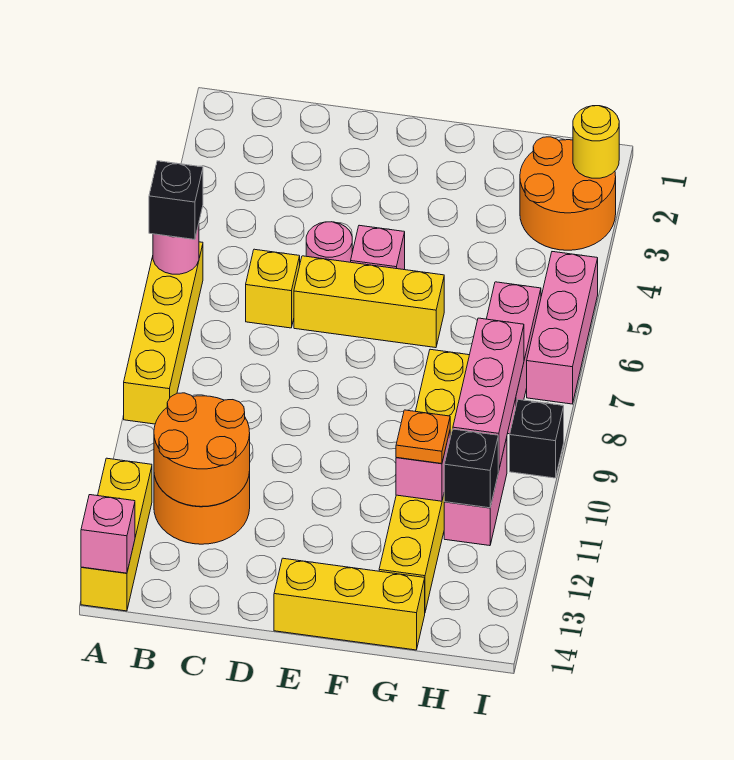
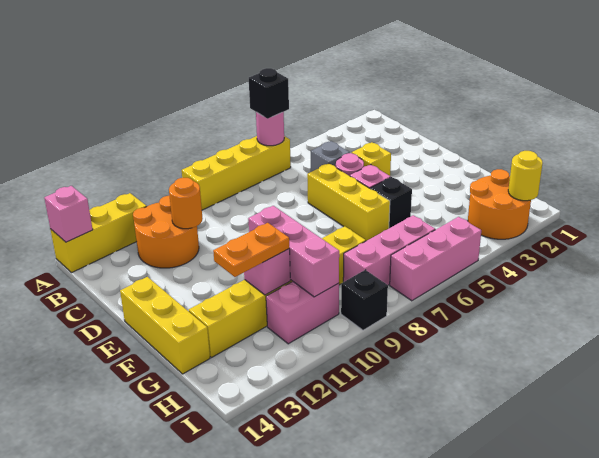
orange 2x2 round brick [154,393,250,507] -> orange 1x1 round brick [169,178,203,229]
none -> grey 1x1 brick [311,141,350,172]
yellow 1x1 brick [246,249,300,328] -> yellow 1x1 brick moved to [352,142,391,176]
orange 1x1 plate [396,410,450,464] -> orange 1x2 plate [213,223,289,277]
pink 1x3 brick [453,318,524,471] -> pink 1x3 brick turned to [248,206,339,297]
black 1x1 brick [444,429,498,508] -> black 1x1 brick moved to [371,177,412,228]

